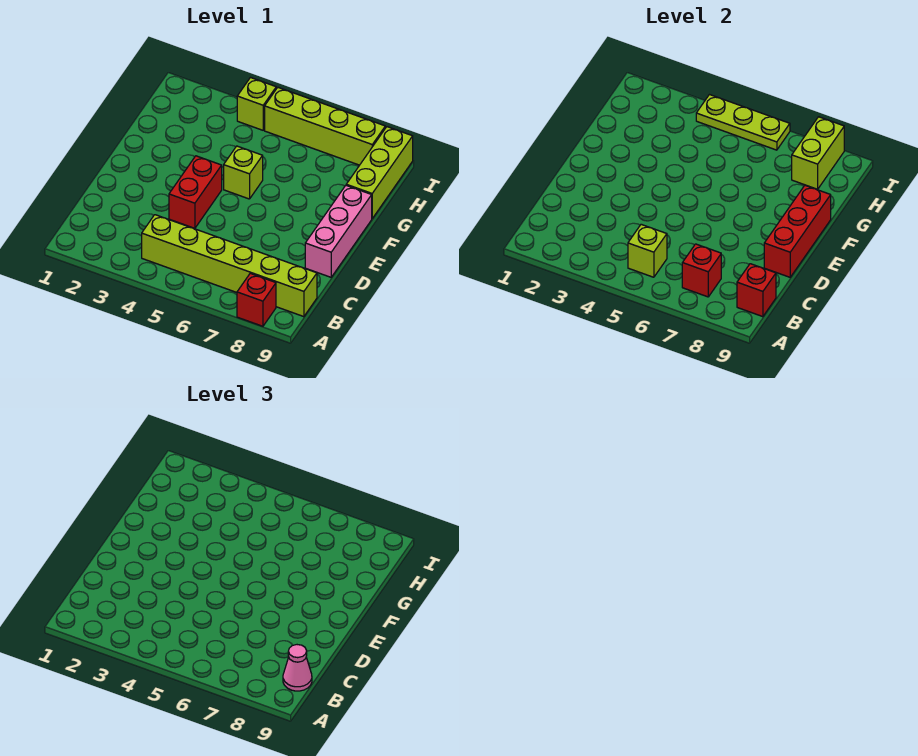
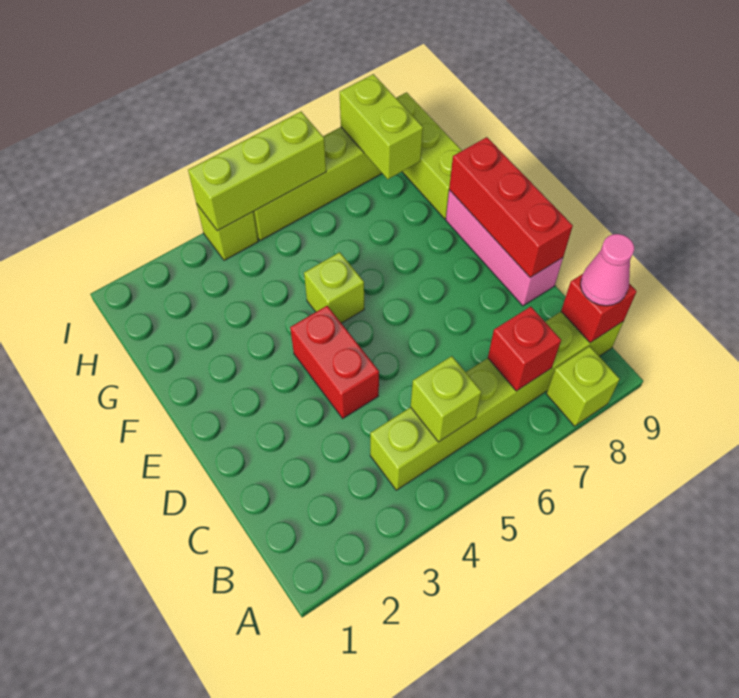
red 1x1 brick [237,273,276,326] -> lime 1x1 brick [546,346,620,426]
lime 1x3 plate [696,95,790,150] -> lime 1x3 brick [188,112,326,231]

